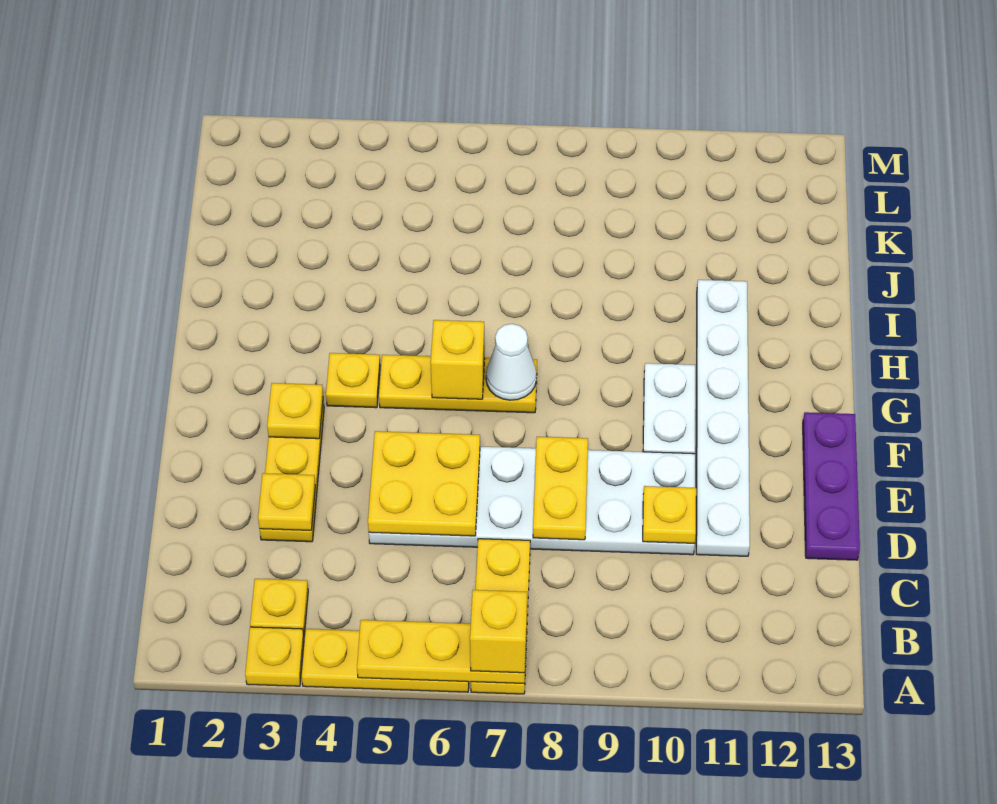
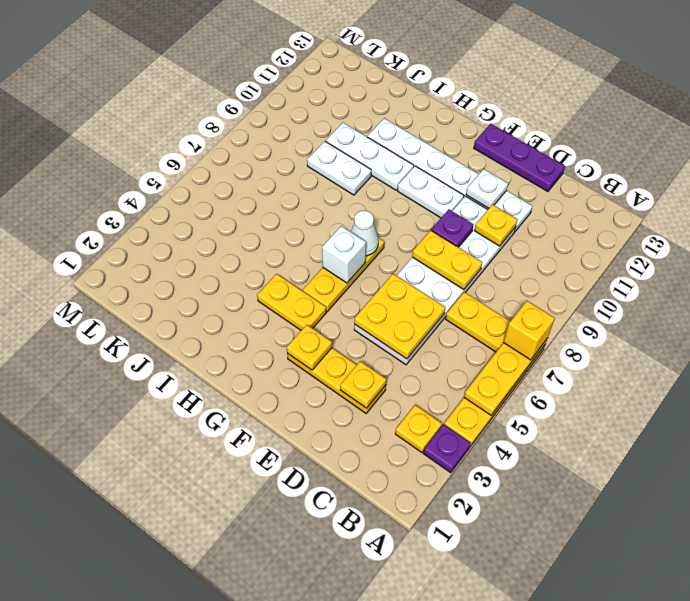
yellow 1x1 plate [245,627,304,686] -> purple 1x1 plate [423,424,471,473]
none -> purple 1x1 plate [431,209,473,247]
none -> white 1x1 plate [466,169,508,208]
yellow 1x1 plate [326,353,380,408] -> yellow 1x2 plate [257,274,326,330]
yellow 1x1 brick [431,320,485,399] -> white 1x1 brick [322,226,366,283]
none -> white 1x3 plate [326,123,414,190]
none -> white 1x2 plate [307,141,371,195]

